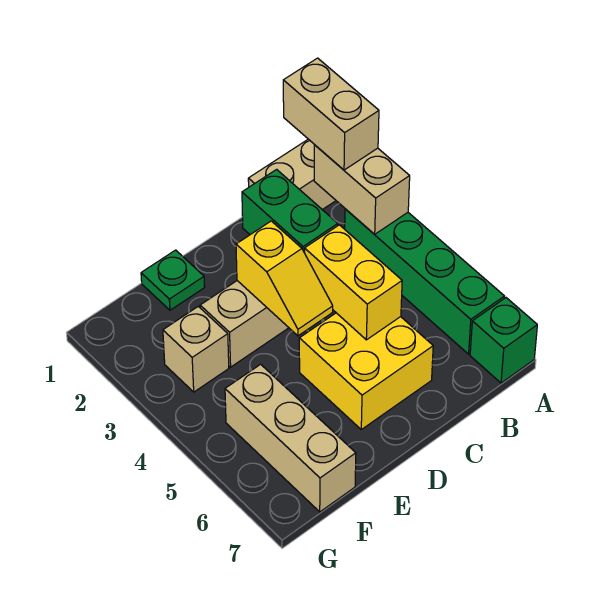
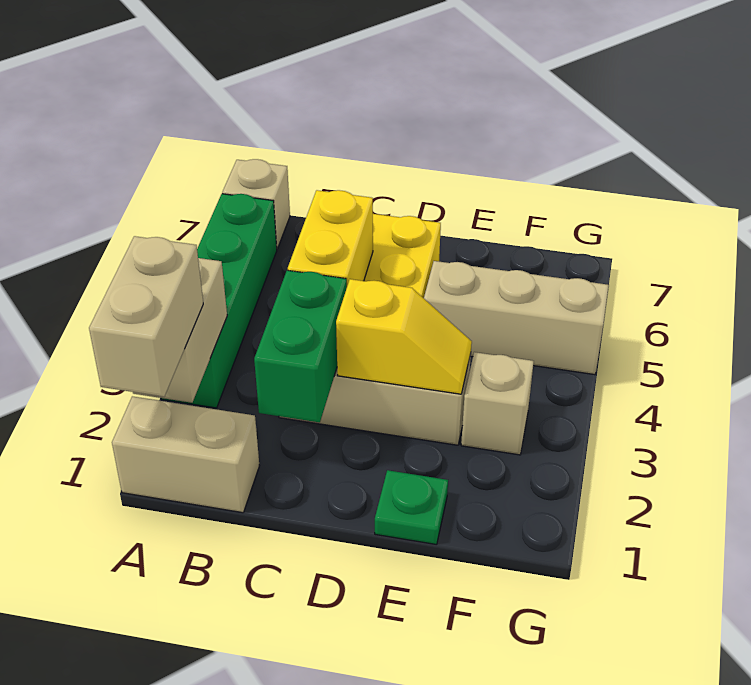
green 1x1 brick [470,298,537,383] -> tan 1x1 brick [222,159,290,249]
yellow 1x2 slope [236,221,333,336] -> yellow 1x2 slope turned to [336,279,472,394]
tan 1x3 brick [225,364,356,512] -> tan 1x3 brick turned to [424,261,609,375]

